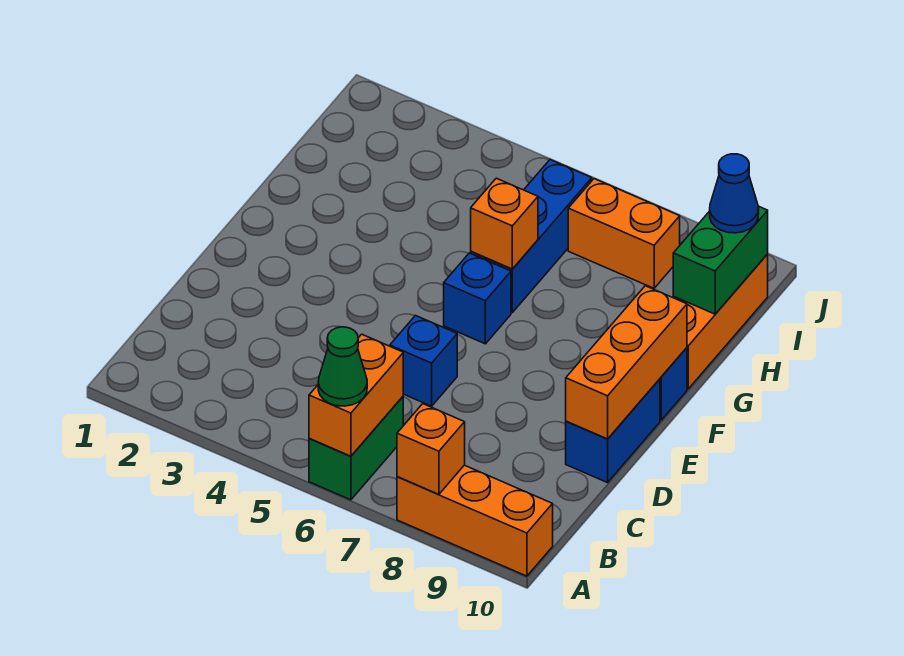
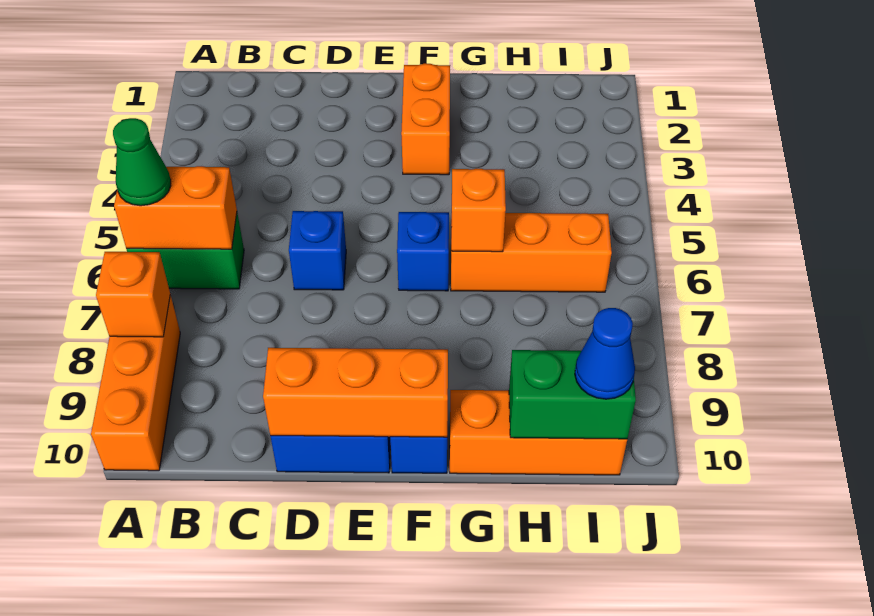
blue 1x3 brick [471,160,592,312] -> orange 1x3 brick [451,213,612,292]
orange 1x2 brick [568,179,680,288] -> orange 1x2 brick moved to [401,63,450,175]

